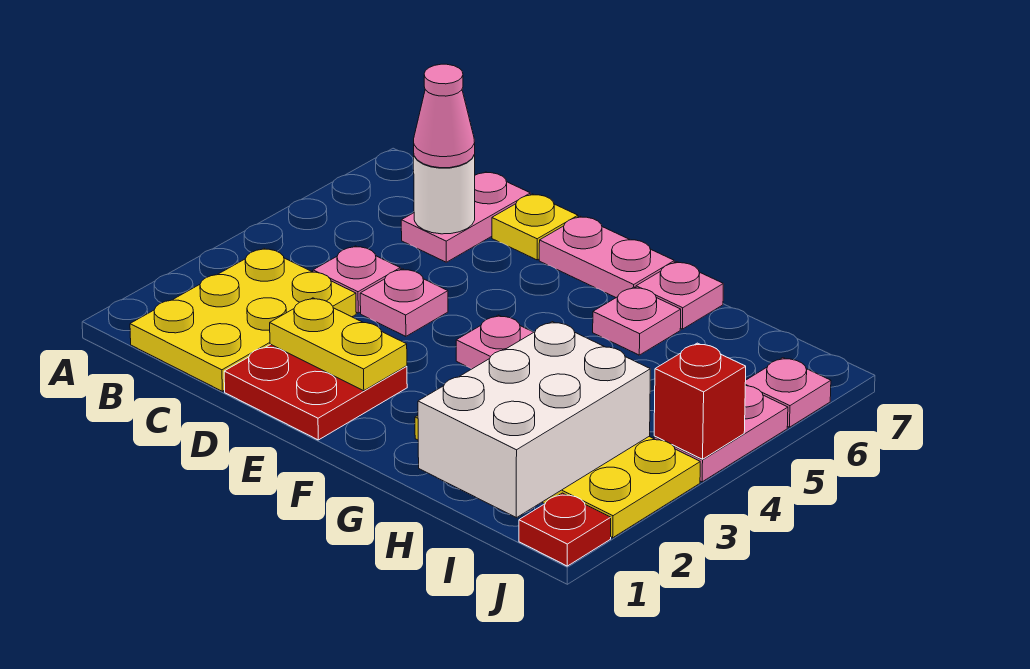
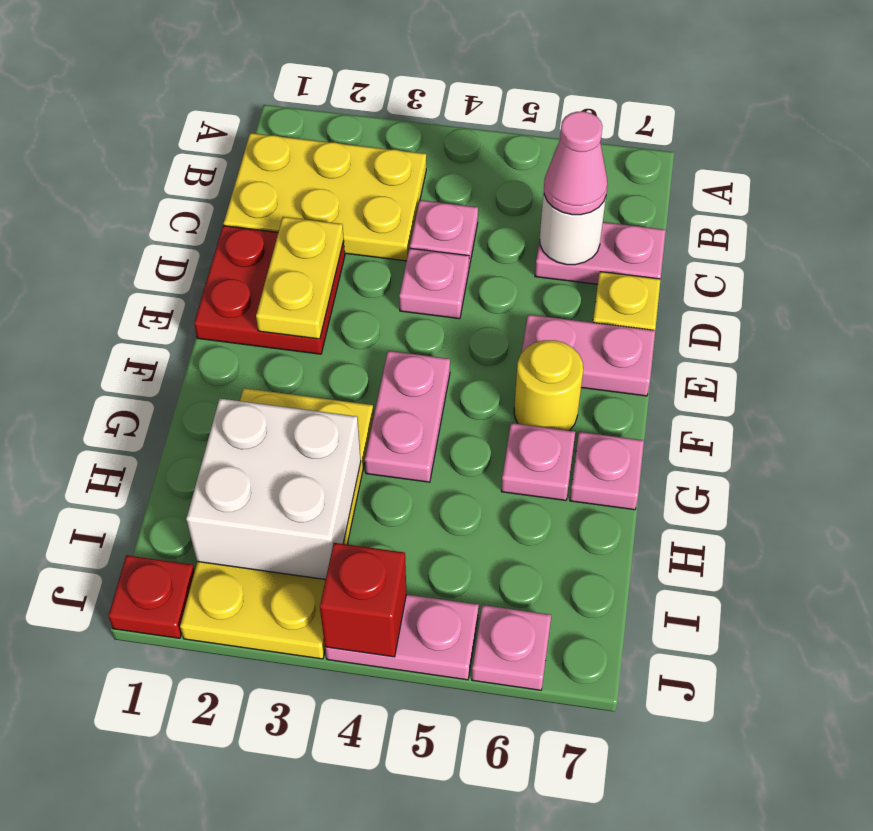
pink 1x2 plate [539,216,674,297] -> pink 1x2 plate turned to [522,315,655,396]
none -> yellow 1x1 round brick [514,340,583,431]
white 2x3 brick [418,322,650,518] -> white 2x2 brick [186,399,361,580]

